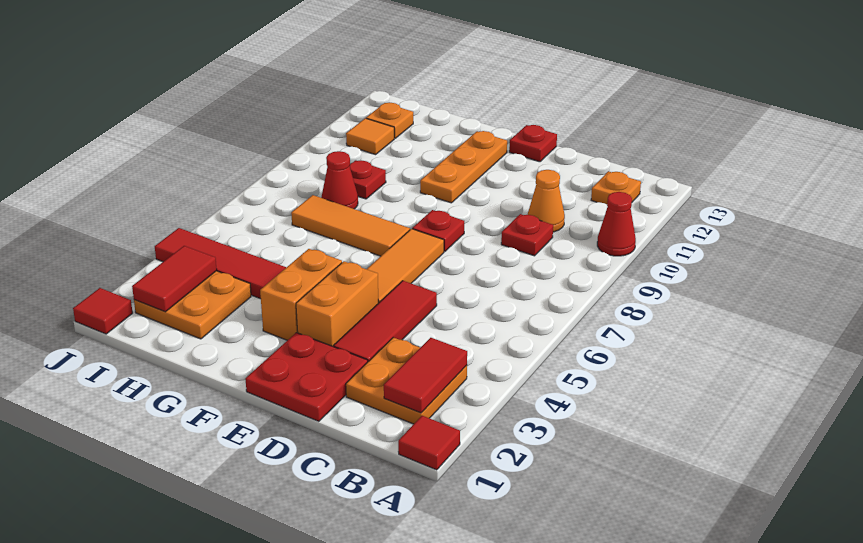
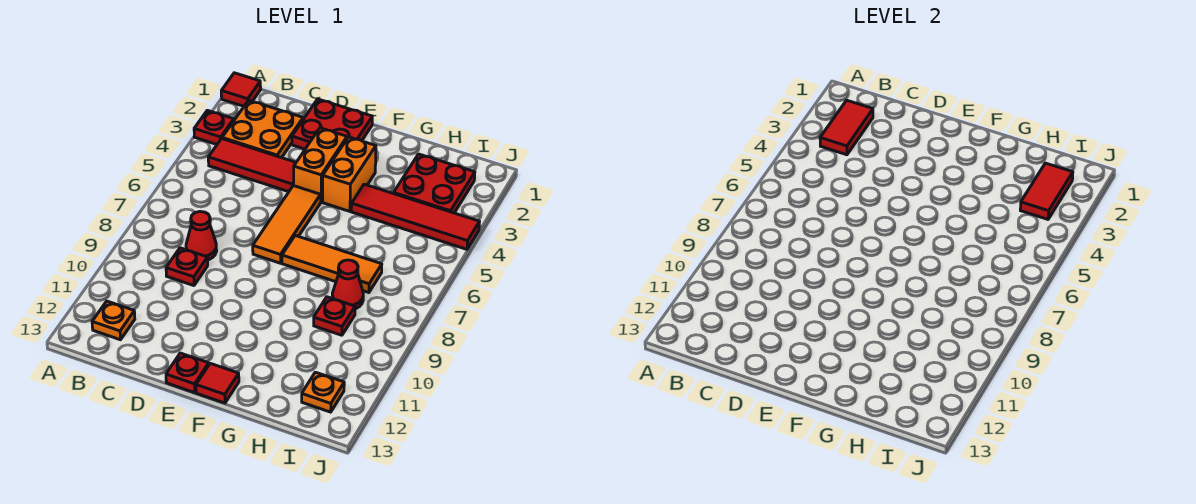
red 1x1 cone [597,192,636,256] -> red 1x1 cone moved to [186,212,217,260]
orange 1x1 cone [528,170,565,232] -> none
red 1x3 tile [334,281,437,362] -> red 1x3 tile turned to [208,139,296,192]
red 1x1 plate [412,210,464,252] -> red 1x1 plate moved to [194,110,234,144]
orange 1x3 plate [420,131,507,203] -> none
orange 2x2 plate [134,271,251,339] -> red 2x2 plate [394,154,475,213]
orange 1x1 tile [346,118,394,155] -> none
red 1x1 tile [73,288,133,334] -> red 1x1 tile moved to [196,363,239,403]

